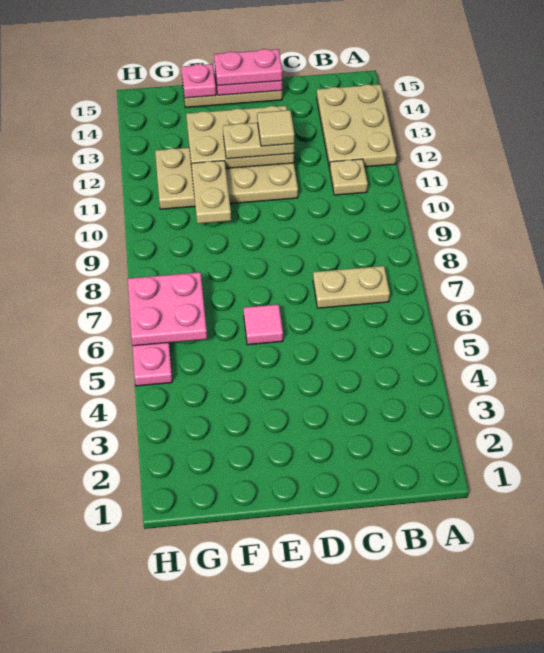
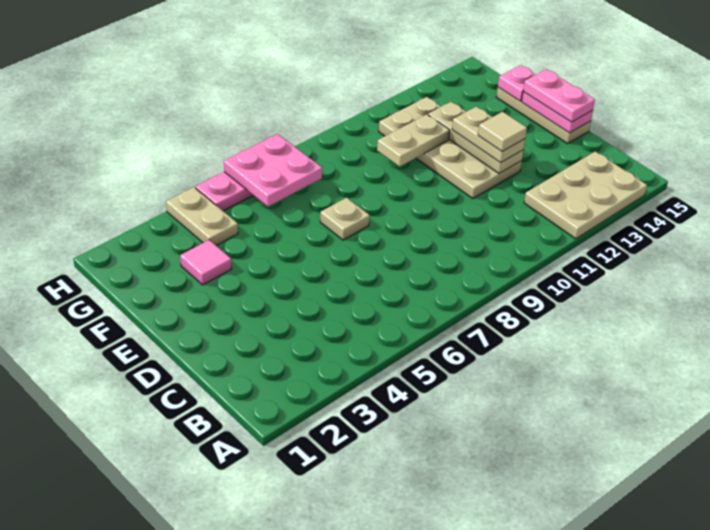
tan 1x2 plate [313,266,390,308] -> tan 1x2 plate moved to [166,187,238,245]
tan 1x1 plate [330,159,368,195] -> tan 1x1 plate moved to [320,198,370,240]
tan 2x3 plate [186,106,294,168] -> tan 1x3 plate [428,102,523,173]
pink 1x1 tile [244,304,283,345] -> pink 1x1 tile moved to [180,240,232,285]

